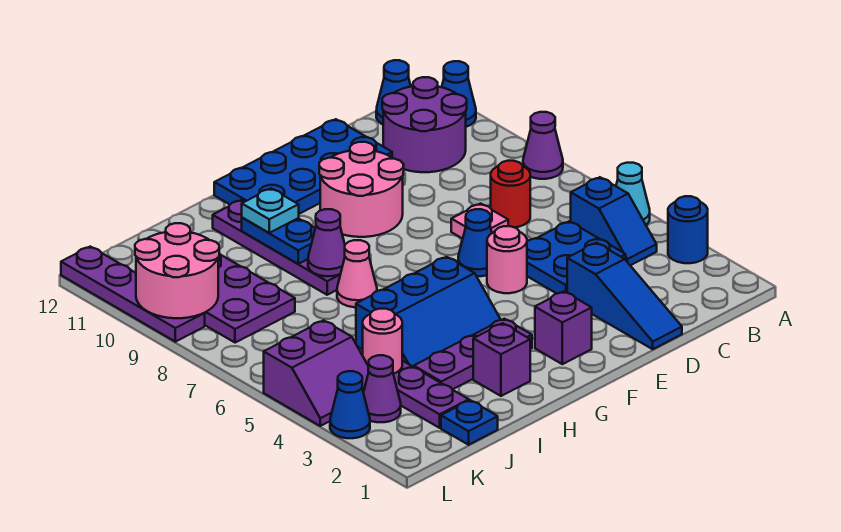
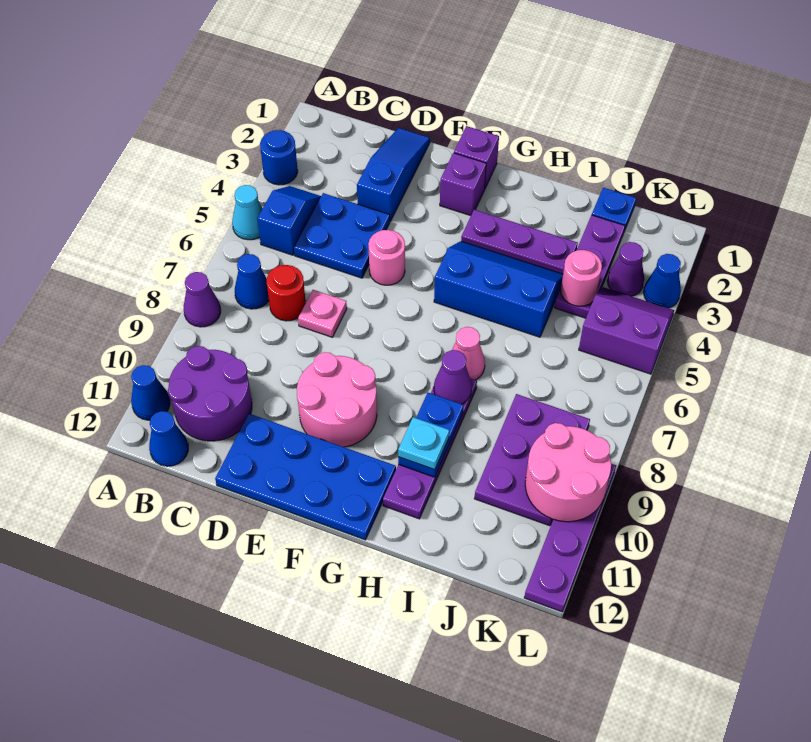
blue 1x1 cone [458,209,492,276] -> blue 1x1 cone moved to [235,254,269,309]
purple 1x1 brick [473,323,530,396] -> purple 1x1 brick moved to [454,126,499,188]

